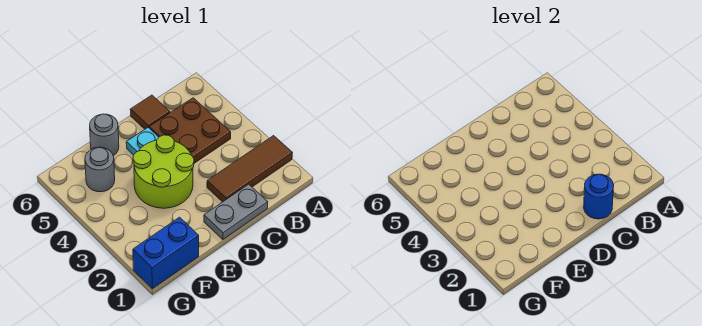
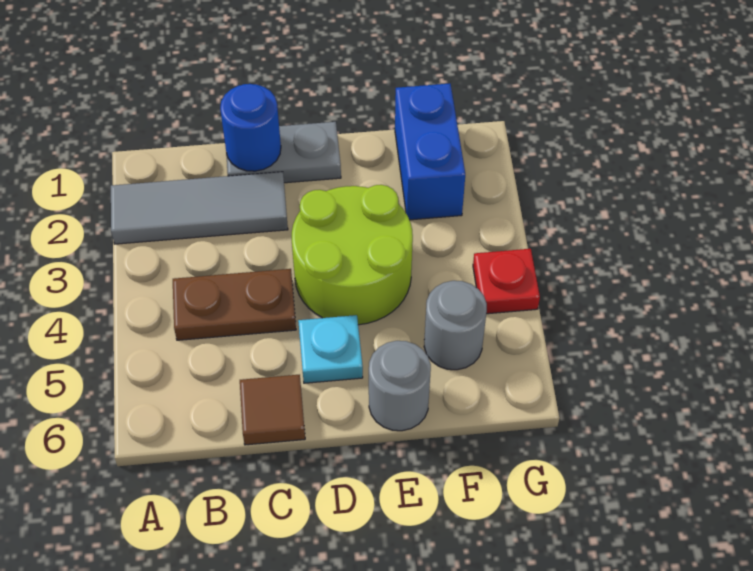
brown 1x3 tile [207,136,292,202] -> grey 1x3 tile [111,172,288,244]
brown 2x2 plate [149,98,231,163] -> brown 1x2 plate [173,269,296,340]
blue 1x2 brick [133,217,199,289] -> blue 1x2 brick turned to [395,83,465,220]
none -> red 1x1 plate [473,249,540,314]

